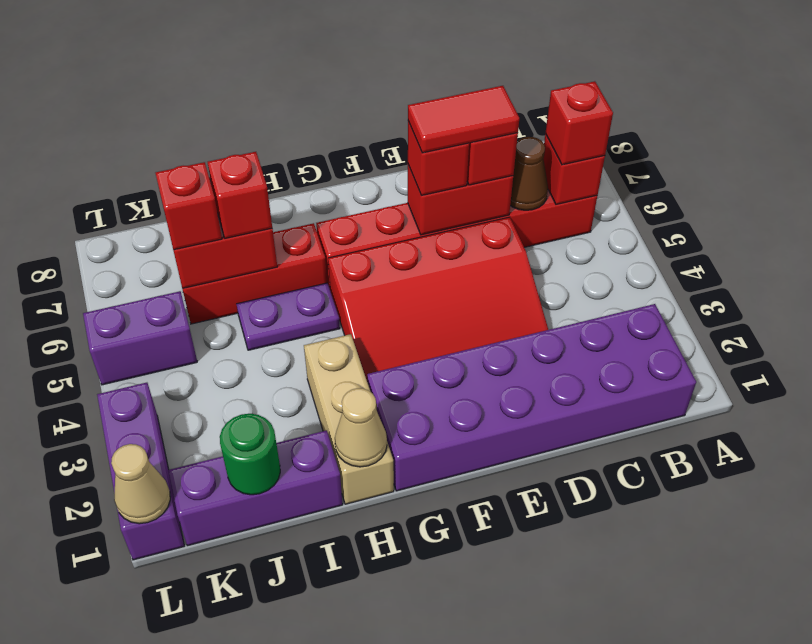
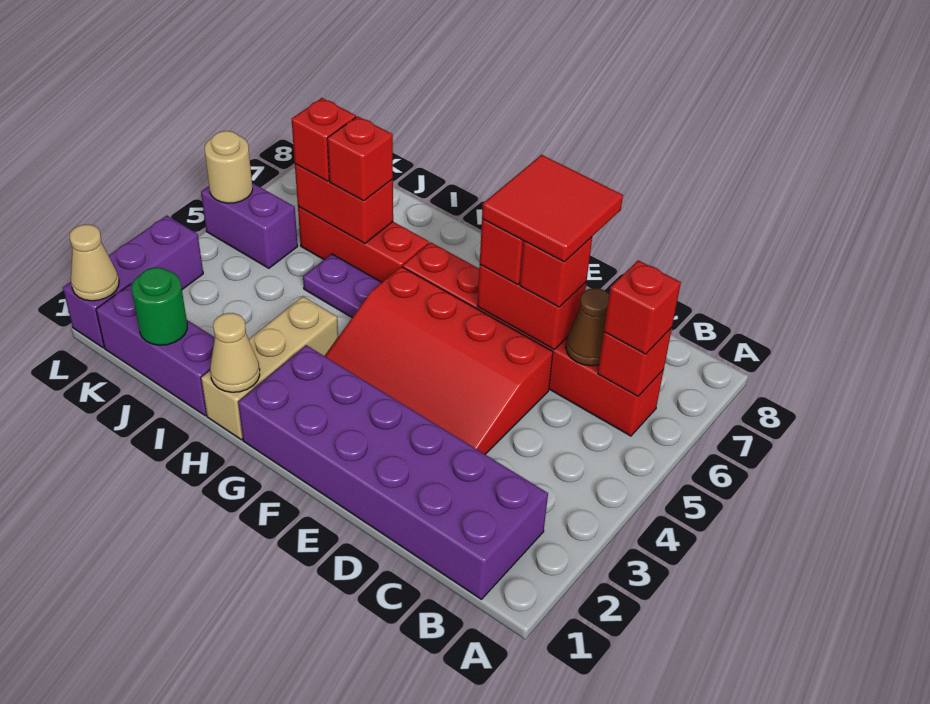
red 1x2 tile [408,86,519,153] -> red 2x2 tile [482,155,623,262]
none -> tan 1x1 round brick [205,131,253,203]

